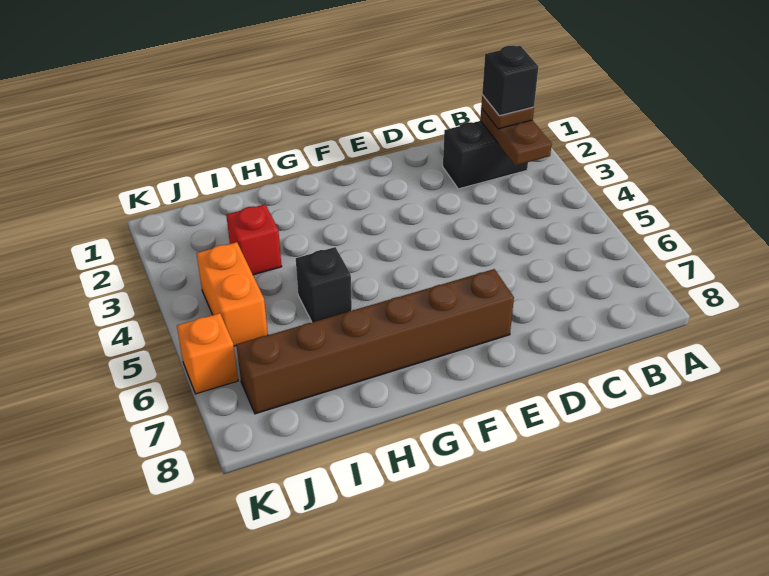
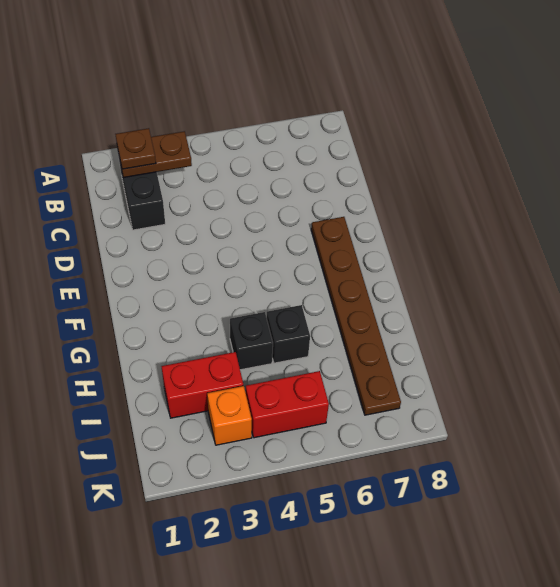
black 1x1 brick [482,45,538,116] -> black 1x1 brick moved to [230,312,273,370]
brown 1x6 brick [236,269,514,414] -> brown 1x6 plate [311,217,401,415]
red 1x1 brick [226,204,282,275] -> red 1x2 brick [161,352,243,418]
orange 1x2 brick [196,242,268,346] -> red 1x2 brick [246,371,329,438]
orange 1x1 brick [177,313,238,394] -> orange 1x1 brick moved to [207,386,252,445]

